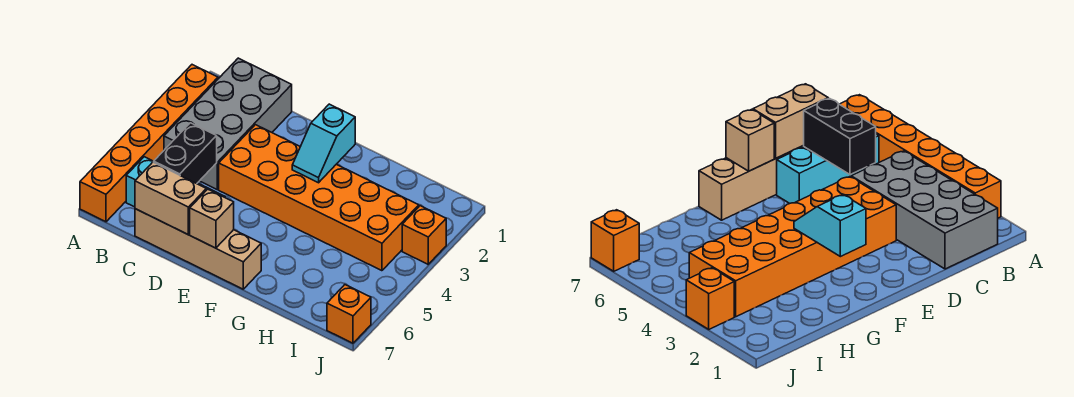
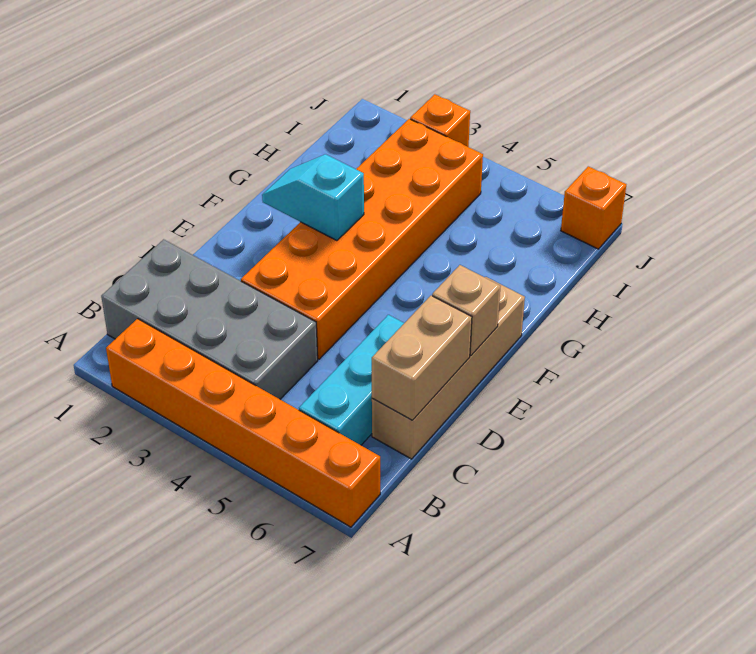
black 1x2 brick [154,123,217,184] -> none
cyan 1x2 slope [292,104,355,183] -> cyan 1x2 slope turned to [262,154,364,241]

